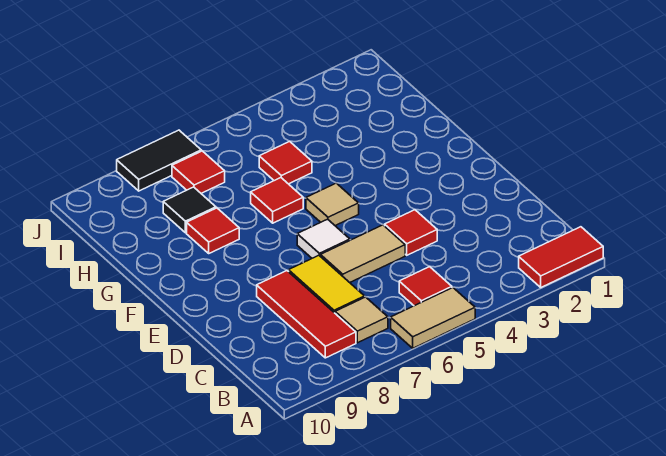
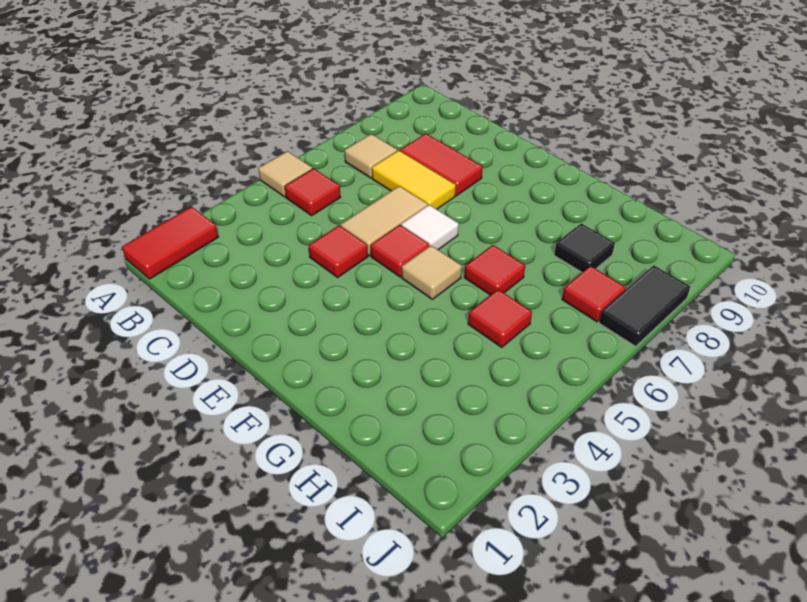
tan 1x2 tile [391,288,475,348] -> tan 1x1 tile [258,151,312,197]
red 1x3 tile [257,271,356,358] -> red 1x2 tile [400,134,483,196]
red 1x1 tile [187,208,239,253] -> red 1x1 tile moved to [370,225,429,277]

